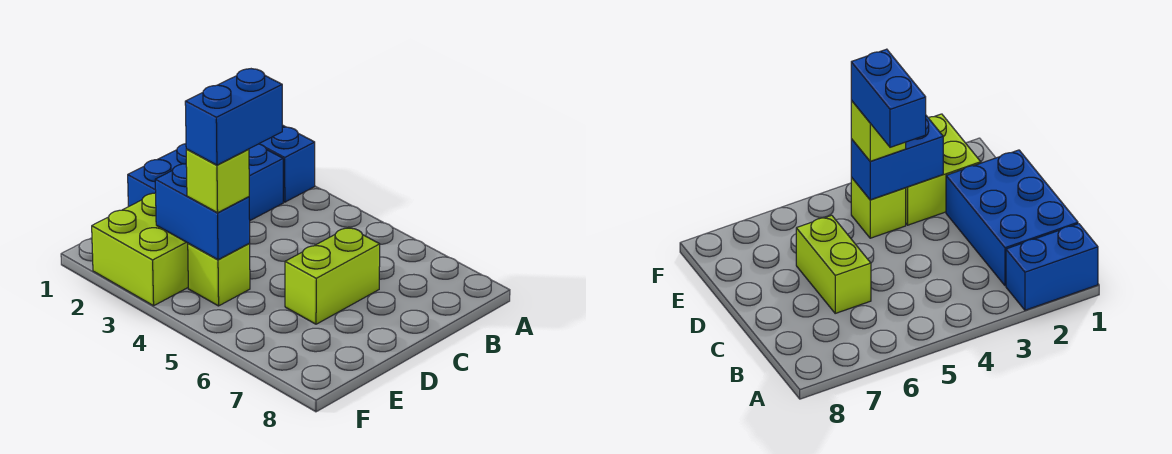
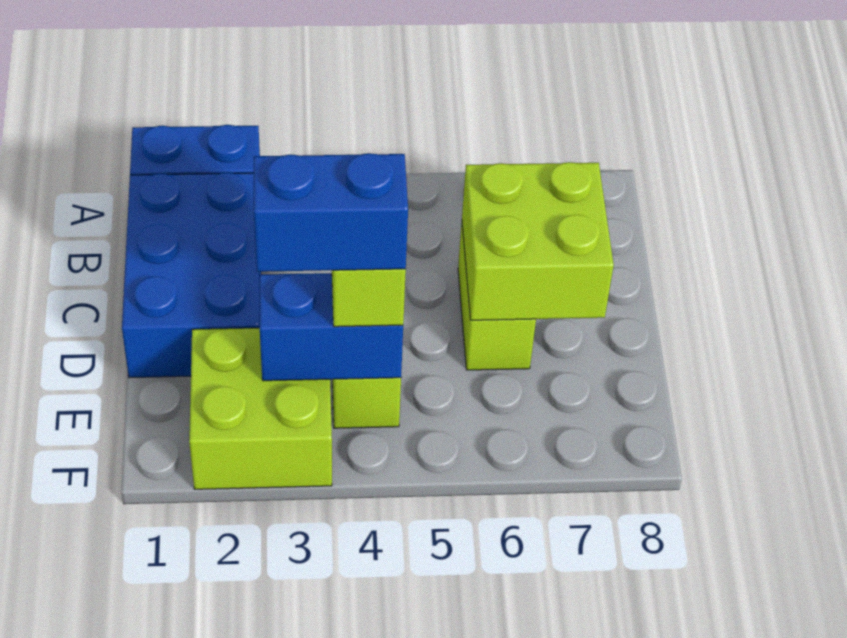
none -> lime 2x2 brick [462,162,614,320]
blue 1x2 brick [185,69,282,165] -> blue 1x2 brick turned to [254,153,408,272]

